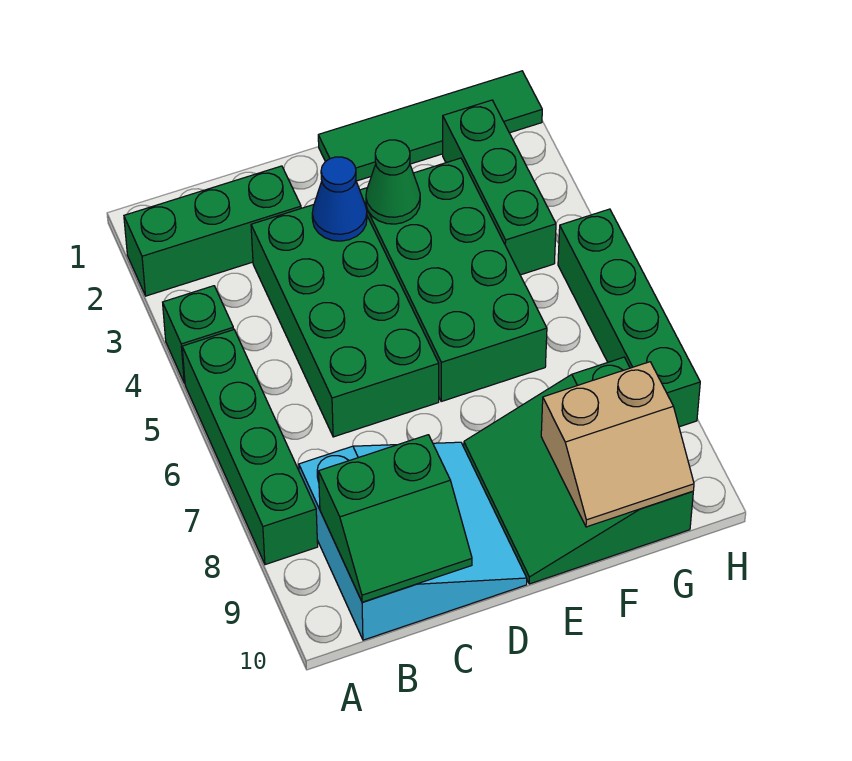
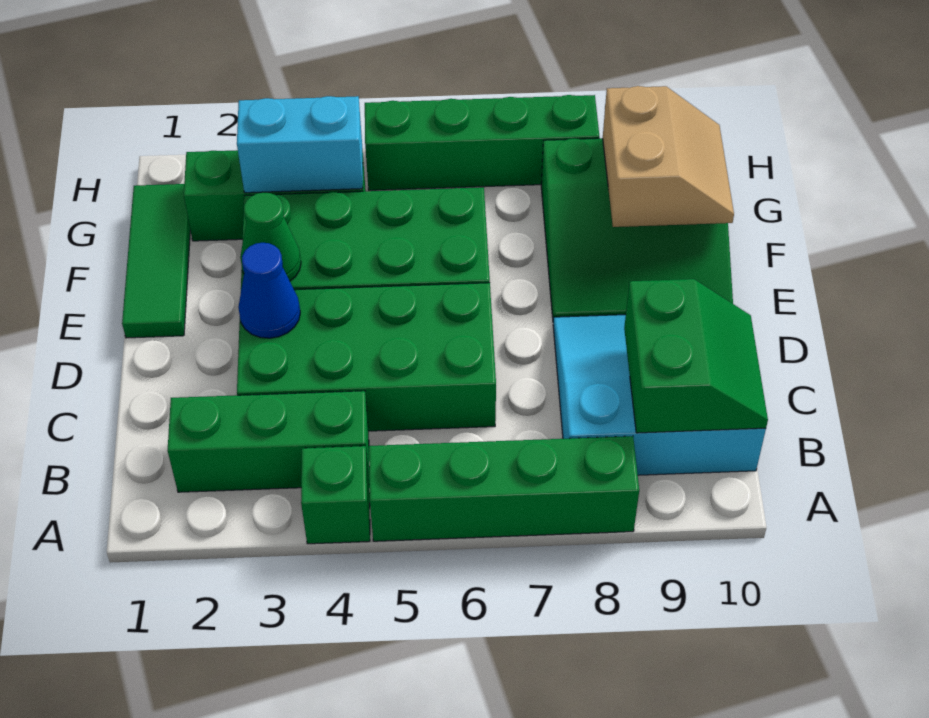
green 1x3 brick [124,166,301,296] -> green 1x3 brick turned to [168,391,369,492]
green 1x4 tile [318,71,542,181] -> green 1x3 tile [122,184,190,338]
none -> cyan 1x2 brick [237,96,363,193]

